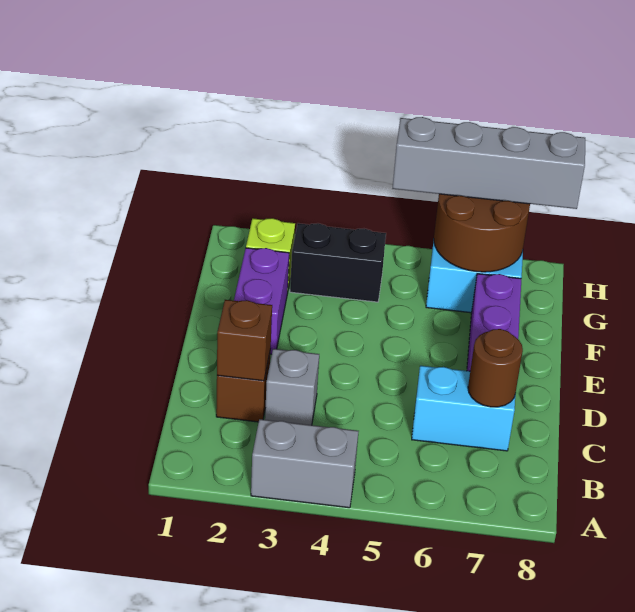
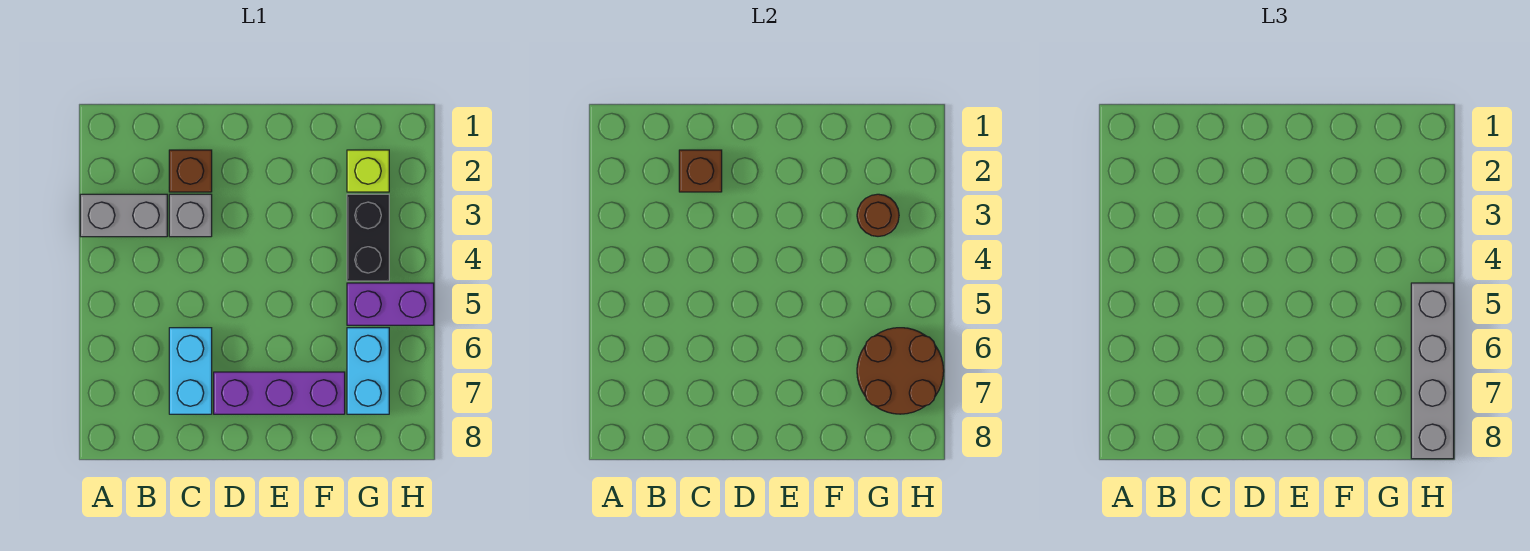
grey 1x2 brick [251,419,359,508] -> grey 1x2 brick turned to [80,194,167,237]
brown 1x1 round brick [468,329,523,407] -> brown 1x1 round brick moved to [857,194,899,236]
purple 1x2 brick [234,248,289,354] -> purple 1x2 brick moved to [347,283,434,325]

